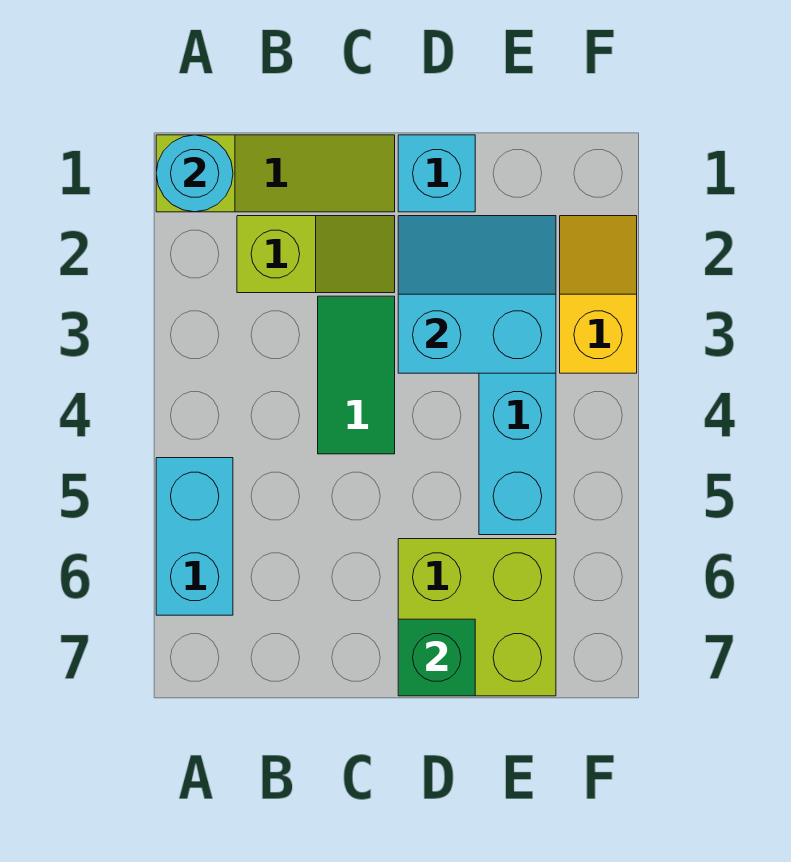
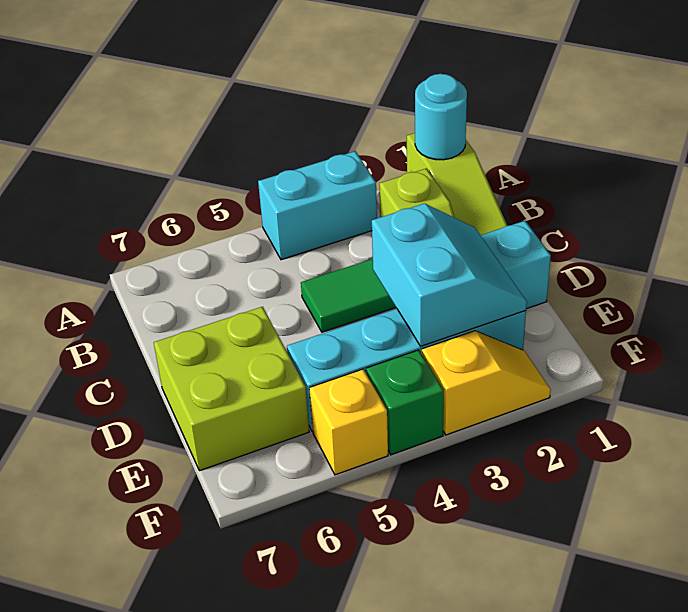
cyan 1x2 brick [156,458,233,615] -> cyan 1x2 brick moved to [258,151,377,260]
green 1x1 brick [398,619,475,696] -> green 1x1 brick moved to [366,350,444,455]
none -> yellow 1x1 brick [309,369,388,475]

